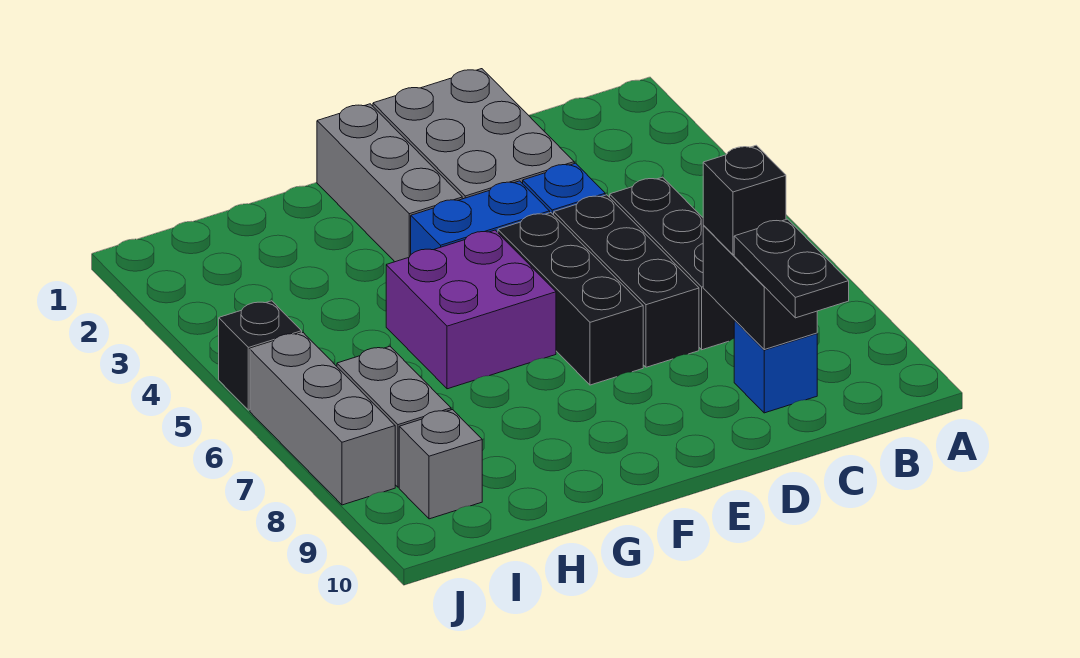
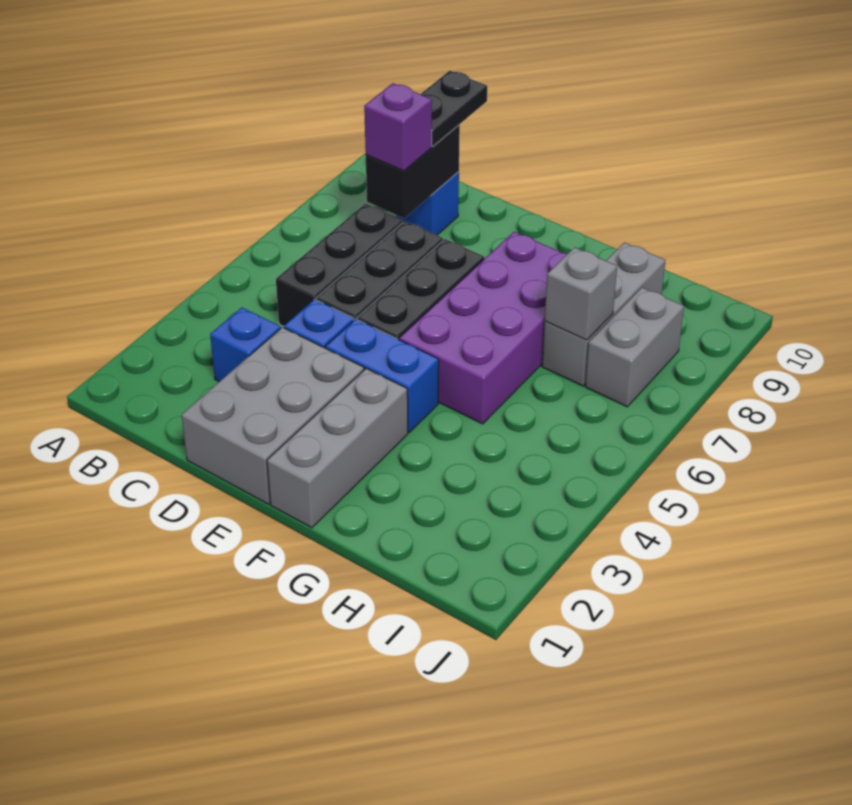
none -> blue 1x1 brick [210,308,281,382]
black 1x1 brick [703,145,786,255] -> purple 1x1 brick [364,83,432,171]
purple 2x2 brick [386,230,556,389] -> purple 2x4 brick [399,232,567,424]
grey 1x1 brick [399,410,482,519] -> grey 1x1 brick moved to [545,247,617,340]
black 1x1 brick [219,301,302,410] -> none
grey 1x3 brick [250,333,395,505] -> grey 1x3 brick moved to [542,243,665,386]

